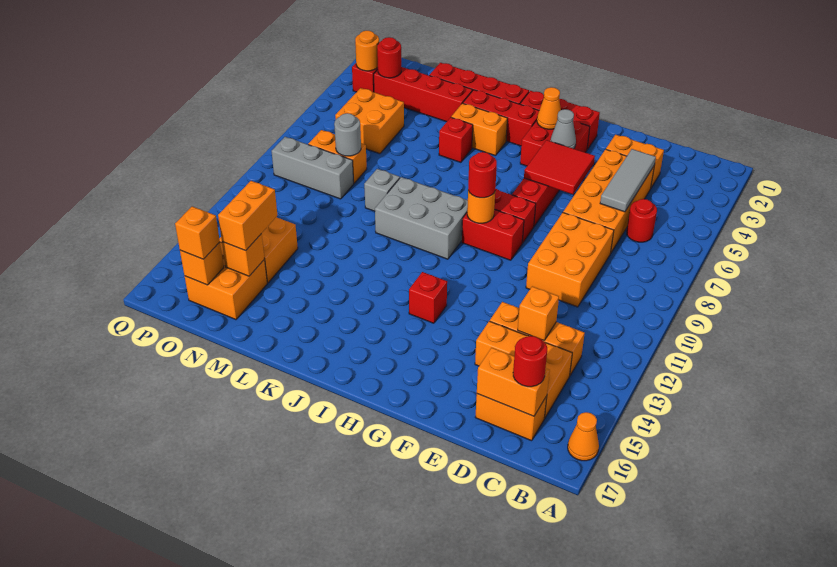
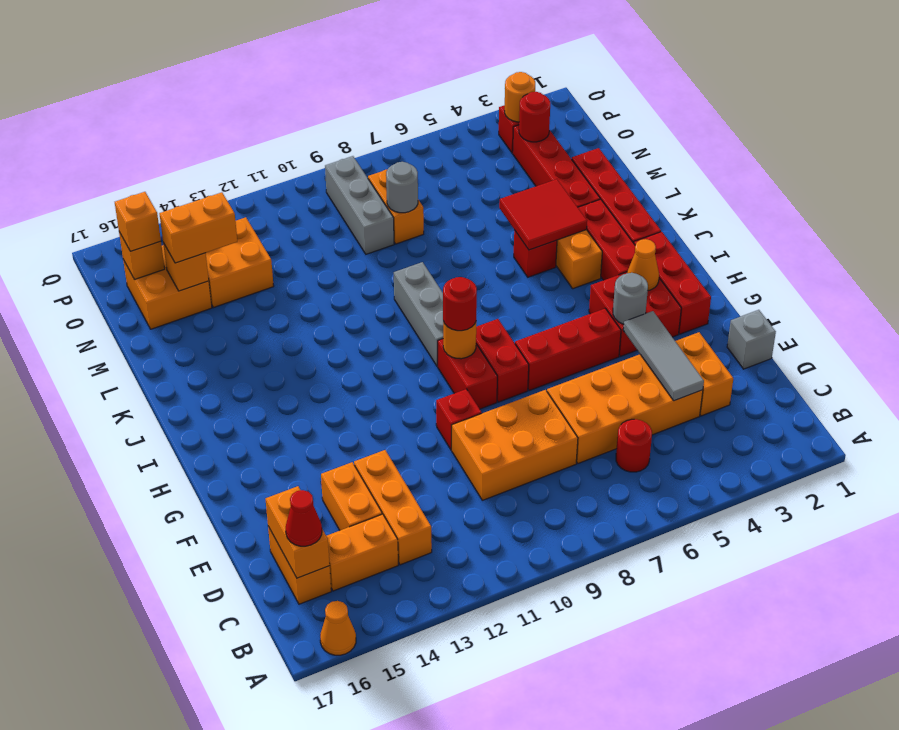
red 1x1 round brick [513,336,547,387] -> red 1x1 cone [286,490,322,546]
grey 1x3 tile [600,149,656,212] -> grey 1x3 tile turned to [623,311,704,401]
orange 1x1 brick [518,286,559,340] -> none
red 2x2 tile [524,140,595,194] -> red 2x2 tile moved to [499,179,587,250]
grey 1x1 cone [551,109,576,149] -> grey 1x1 round brick [613,273,648,324]
red 1x1 brick [409,272,447,323] -> red 1x1 brick moved to [436,389,482,450]
grey 2x3 brick [375,177,468,259] -> grey 1x3 brick [394,262,443,366]
grey 1x1 brick [364,169,400,211] -> grey 1x1 brick moved to [727,310,776,369]
orange 2x2 brick [335,88,404,154] -> none

